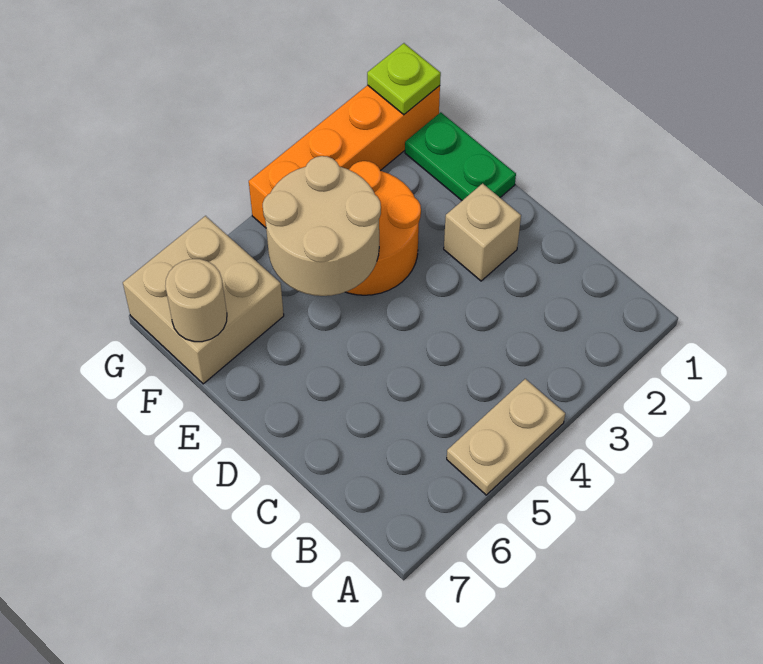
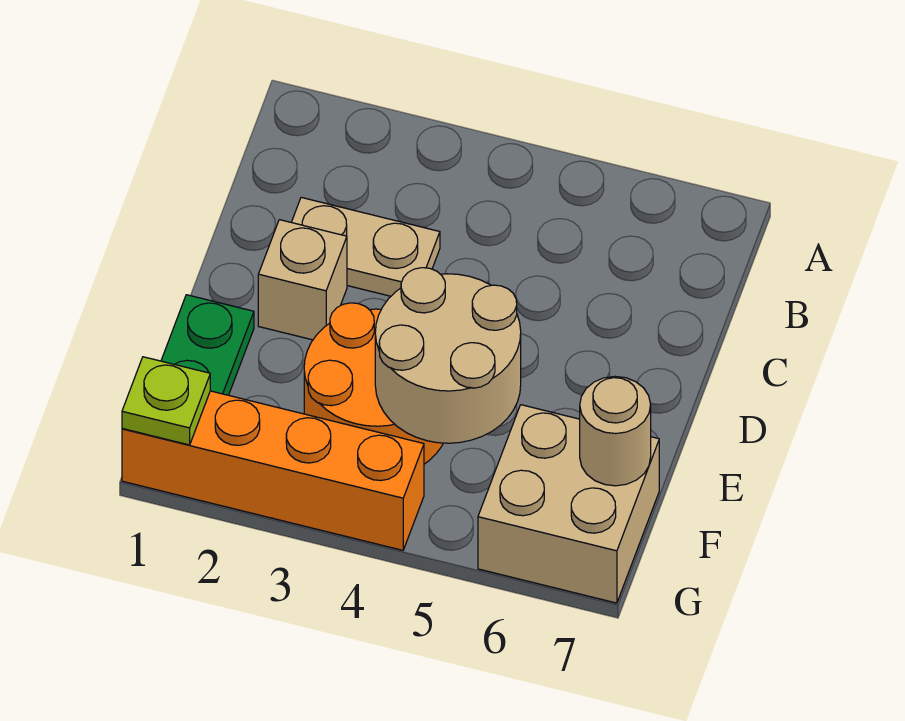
tan 1x2 plate [447,379,565,495] -> tan 1x2 plate moved to [291,197,440,296]

